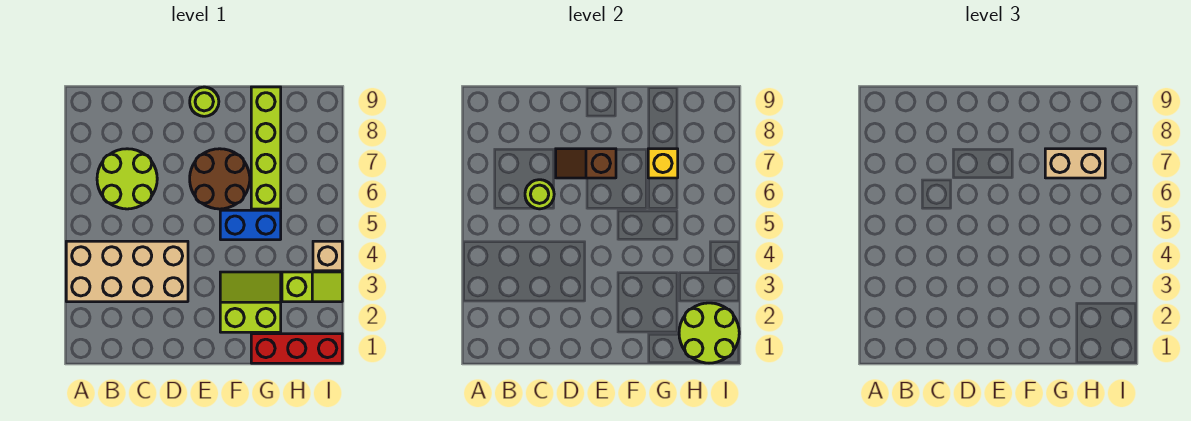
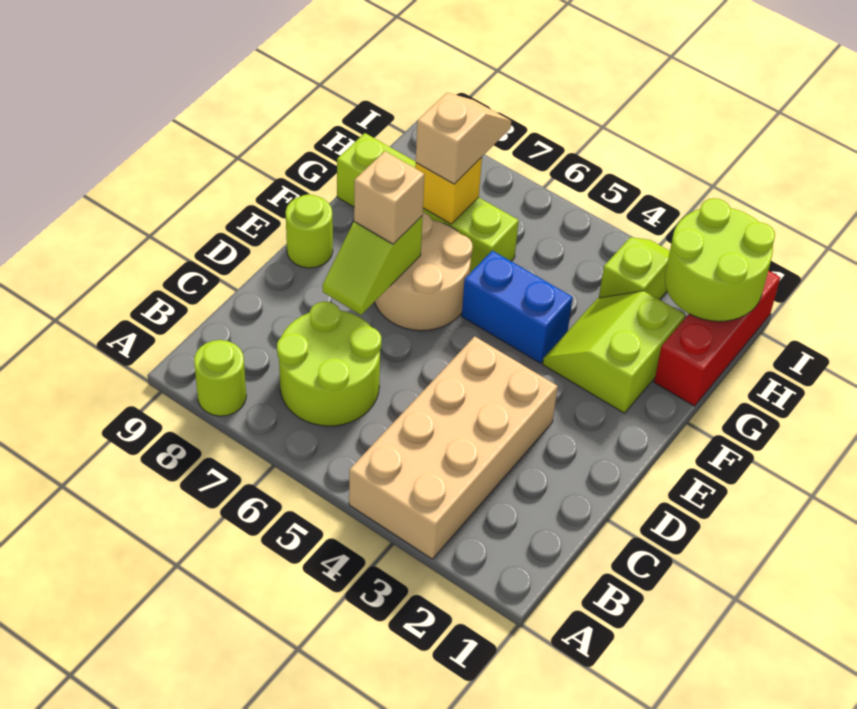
lime 1x1 round brick [525,180,554,209] -> lime 1x1 round brick moved to [194,340,246,416]
brown 1x2 slope [556,149,616,178] -> lime 1x2 slope [323,216,423,315]
brown 2x2 round brick [190,149,250,209] -> tan 2x2 round brick [375,212,473,331]
blue 1x2 brick [220,210,281,240] -> blue 1x2 brick turned to [462,251,573,363]
tan 1x2 brick [1045,149,1105,178] -> tan 1x2 slope [416,93,511,184]
tan 1x1 brick [313,241,342,271] -> tan 1x1 brick moved to [354,151,425,244]

